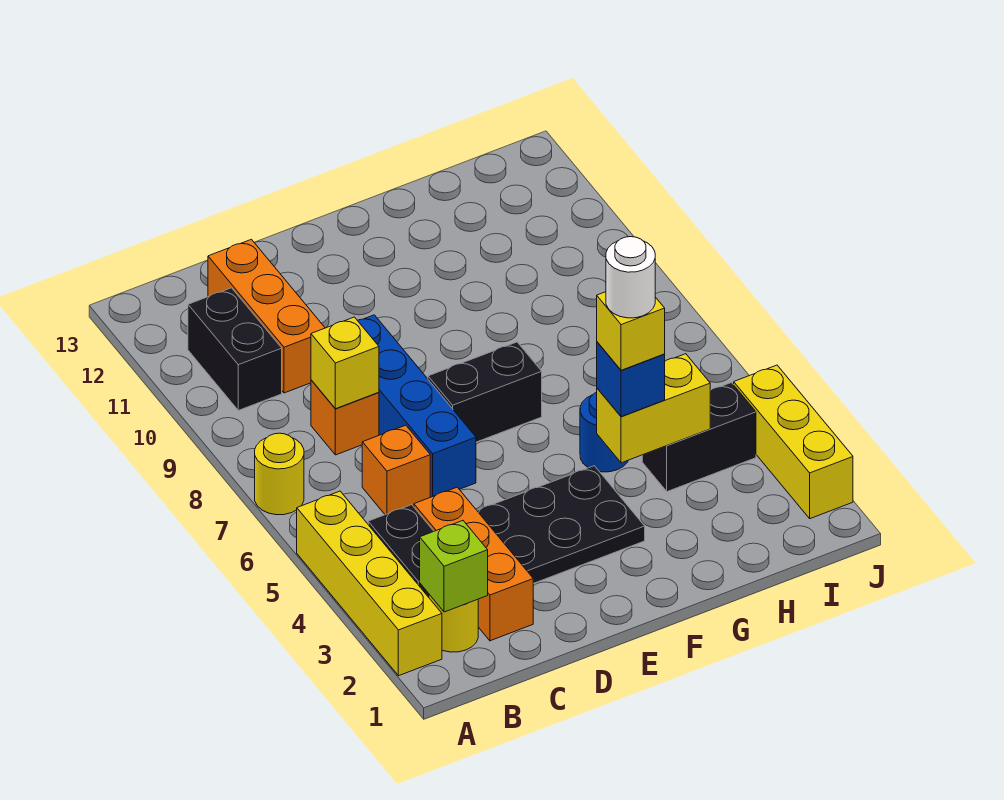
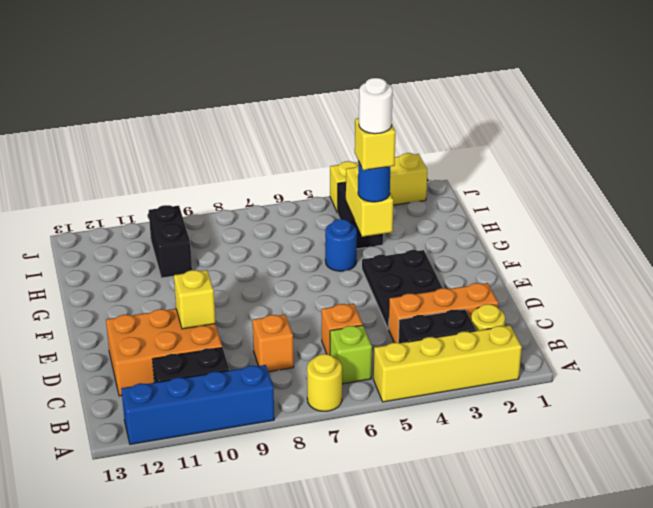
lime 1x1 brick [420,521,488,612] -> lime 1x1 brick moved to [330,325,372,384]
yellow 1x1 brick [311,317,379,409] -> yellow 1x1 brick moved to [174,270,215,329]
orange 1x3 brick [208,239,325,393] -> orange 2x3 brick [106,309,222,396]
blue 1x4 brick [357,315,476,497] -> blue 1x4 brick moved to [121,365,274,444]
black 1x2 brick [428,342,542,442] -> black 1x2 brick moved to [149,205,192,278]
blue 1x1 brick [597,342,665,417] -> blue 1x1 round brick [358,161,391,202]

